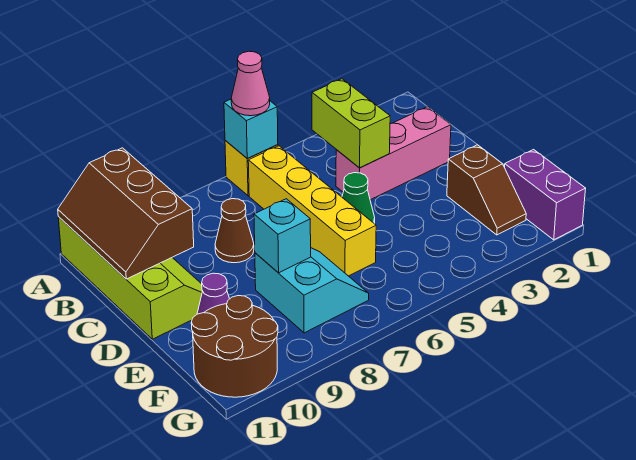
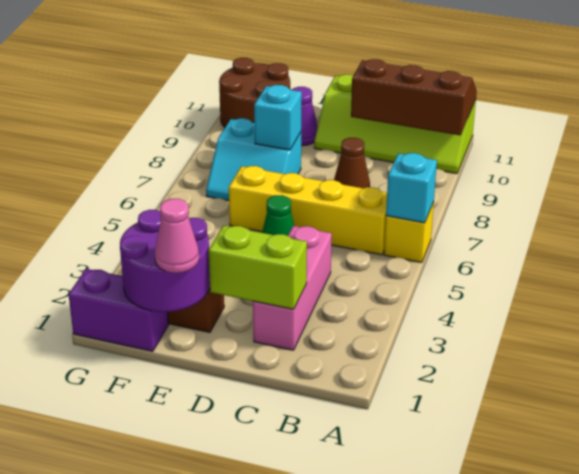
pink 1x1 cone [231,51,270,116] -> pink 1x1 cone moved to [155,199,199,273]
lime 1x2 brick [312,79,390,168] -> lime 1x2 brick moved to [209,225,307,309]
none -> purple 2x2 round brick [120,210,210,312]

